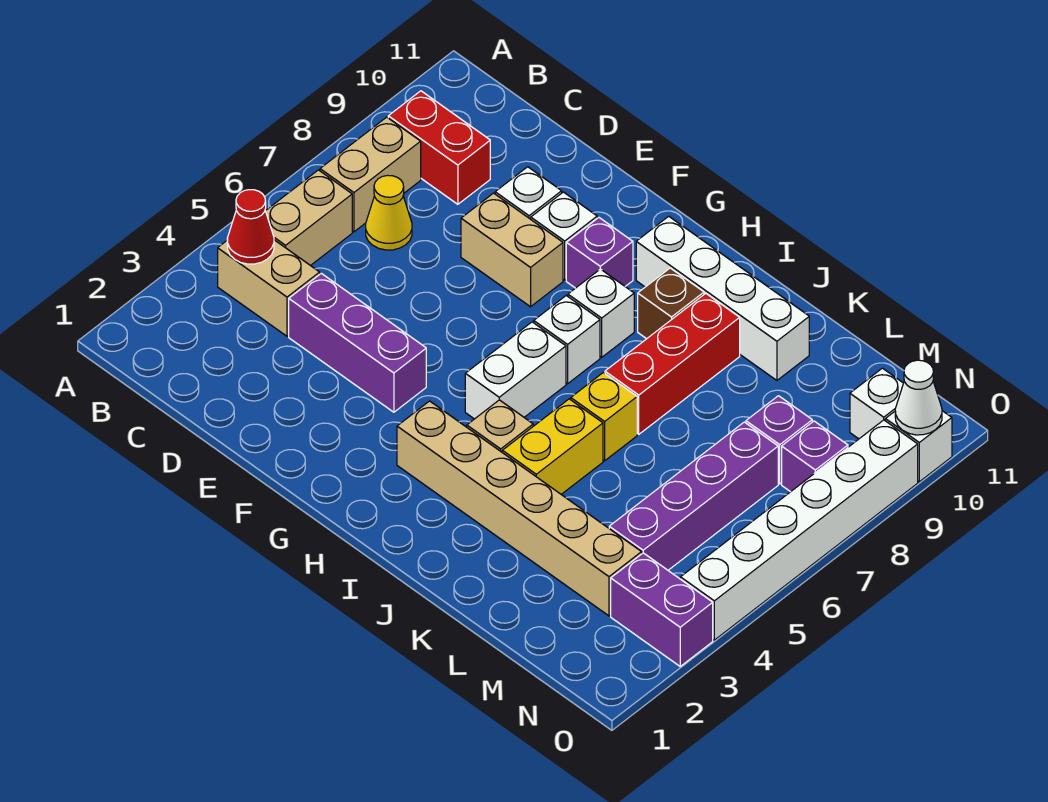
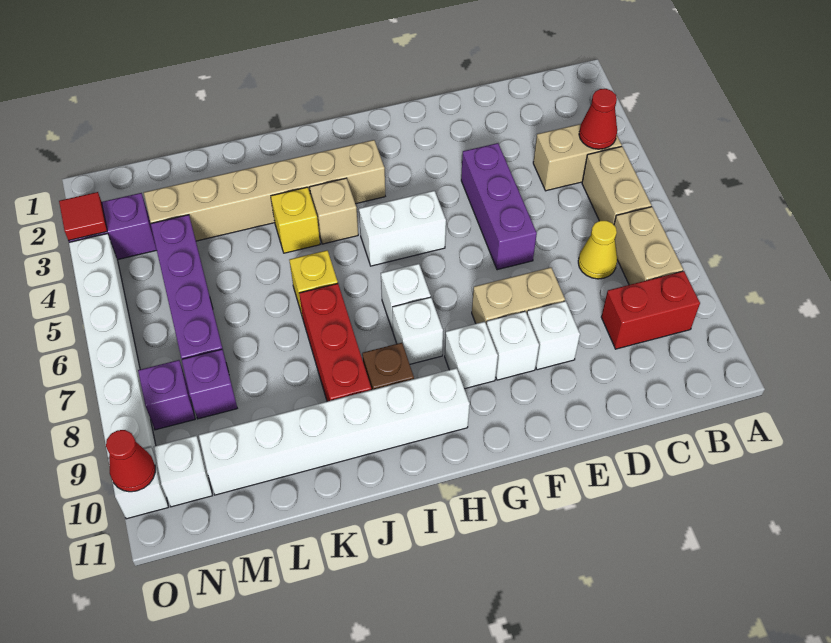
purple 1x3 brick [289,273,426,412] -> purple 1x3 brick turned to [461,143,537,270]
purple 1x1 brick [566,218,633,288] -> white 1x1 brick [445,322,498,389]
white 1x2 brick [465,322,566,419] -> white 1x2 brick turned to [359,191,446,266]
white 1x4 brick [636,216,809,380] -> white 1x6 brick [199,368,470,495]
yellow 1x2 brick [502,399,603,494] -> yellow 1x1 brick [271,187,320,253]
none -> red 1x1 tile [59,192,107,241]
white 1x1 cone [895,360,942,435] -> red 1x1 cone [106,430,155,492]

